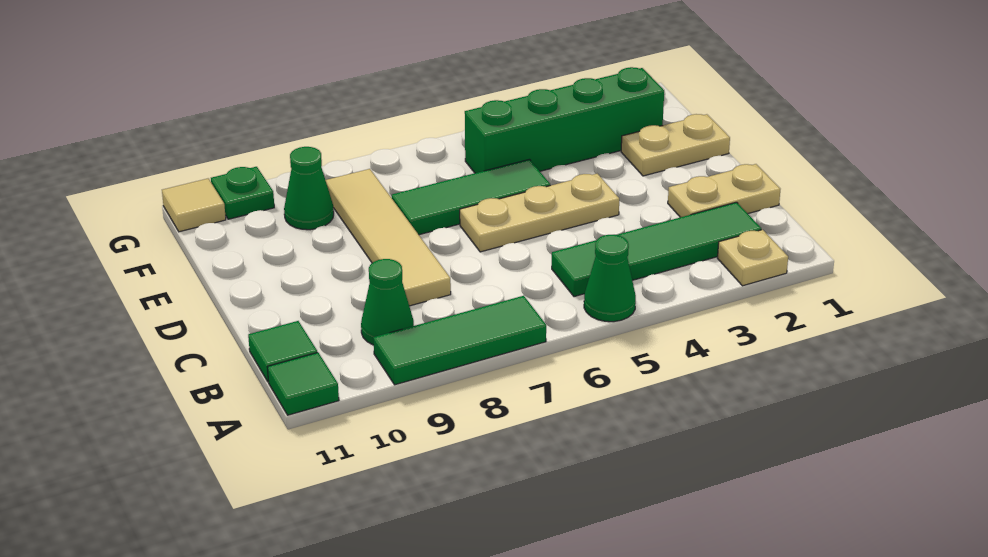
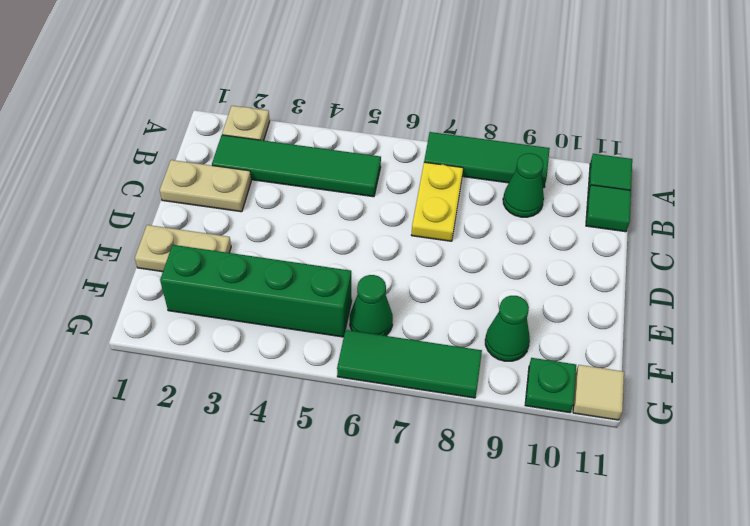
green 1x1 cone [584,235,636,322] -> green 1x1 cone moved to [350,275,393,336]
none -> yellow 1x2 plate [412,162,463,241]
tan 1x4 tile [326,169,451,306] -> none
tan 1x3 plate [460,174,619,252] -> none
green 1x3 tile [392,159,550,235] -> green 1x3 tile moved to [337,330,482,398]

